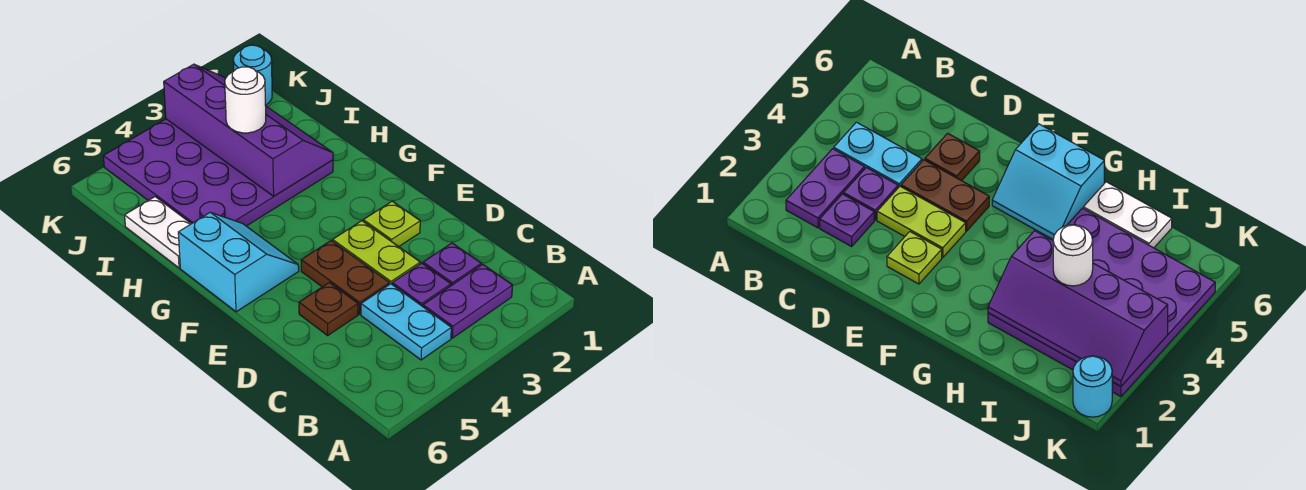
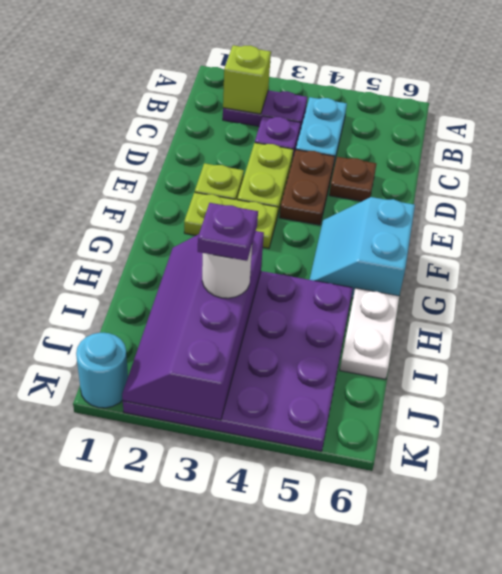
none -> lime 1x1 brick [223,45,271,114]
purple 1x1 plate [423,243,481,286] -> purple 1x1 plate moved to [198,203,258,261]
none -> lime 1x2 plate [184,192,278,248]

